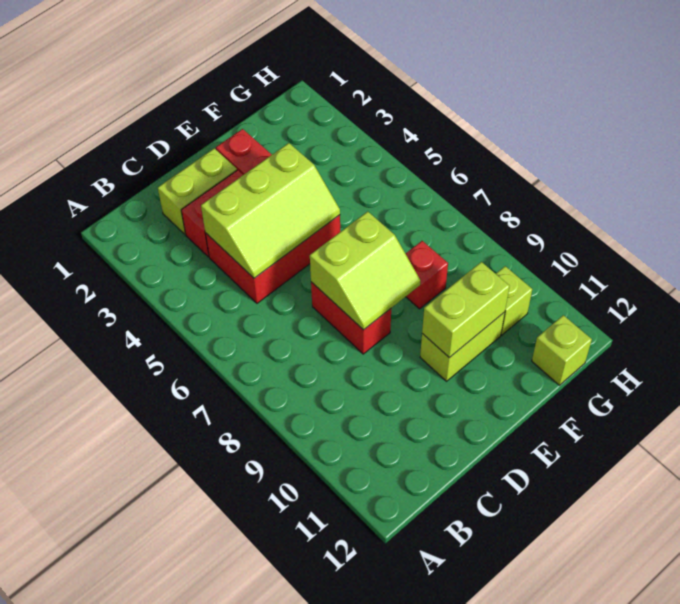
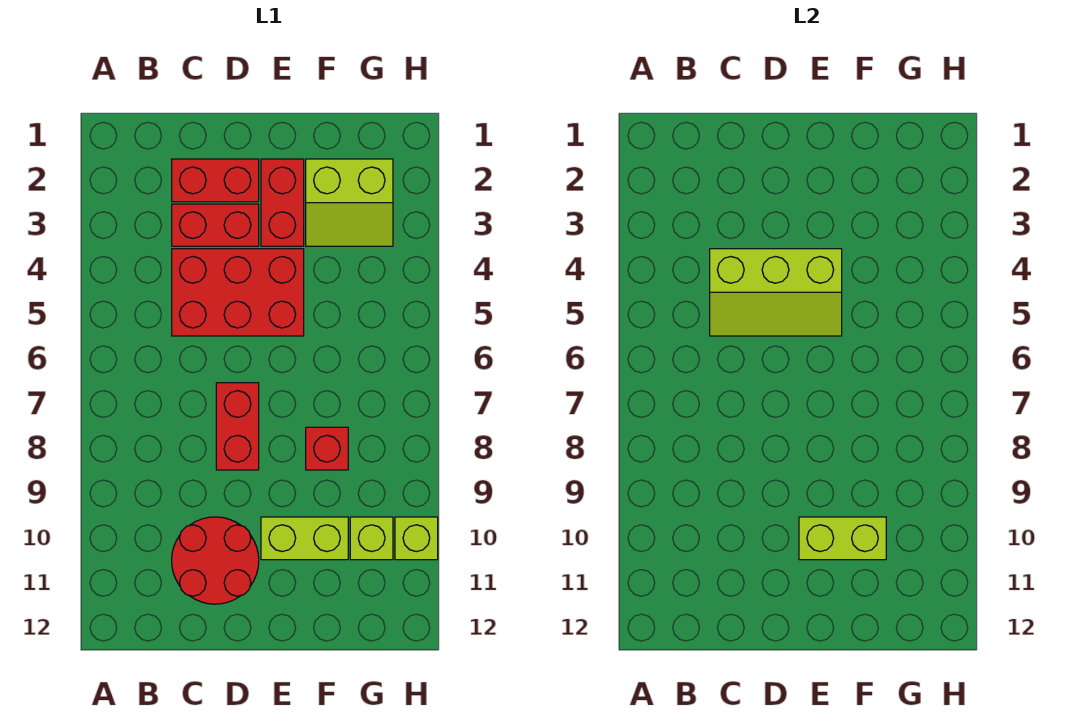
lime 1x2 brick [158,148,237,234] -> red 1x2 brick [172,159,259,202]
none -> red 2x2 round brick [172,517,259,604]
lime 2x2 slope [310,212,420,330] -> lime 2x2 slope moved to [306,159,393,246]
lime 1x1 brick [532,315,592,385] -> lime 1x1 brick moved to [395,517,438,560]

